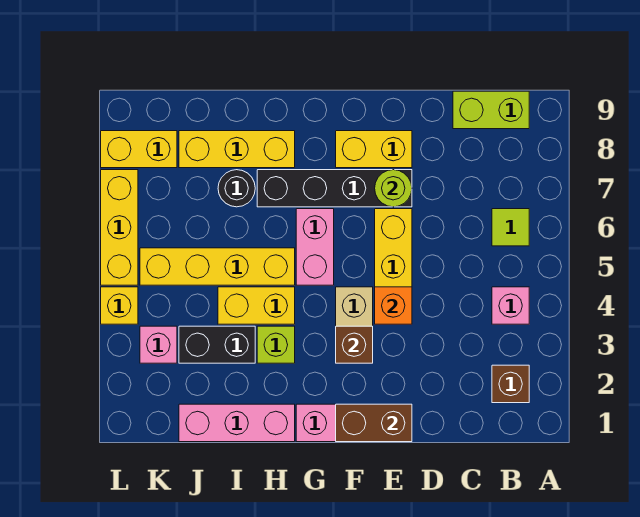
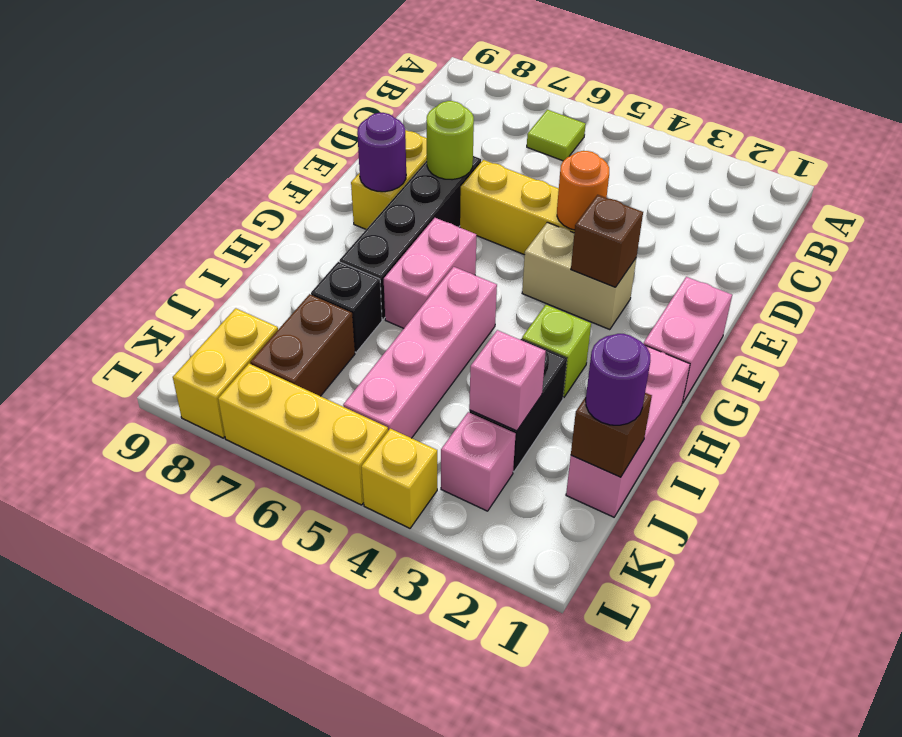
brown 1x1 brick [492,365,529,403] -> brown 1x1 brick moved to [571,393,652,477]
pink 1x1 brick [492,287,529,324] -> pink 1x1 brick moved to [469,330,546,431]
lime 1x2 brick [453,91,529,129] -> none
brown 1x2 brick [336,404,412,442] -> brown 1x2 brick moved to [250,294,355,396]
orange 1x1 brick [375,287,412,324] -> orange 1x1 round brick [557,151,609,230]
none -> purple 1x1 round brick [357,113,406,192]
pink 1x2 brick [296,209,334,285] -> pink 1x2 brick turned to [384,218,477,328]
yellow 1x2 brick [218,287,295,324] -> none
yellow 1x4 brick [140,248,295,285] -> pink 1x4 brick [343,267,497,438]
yellow 1x3 brick [179,131,295,168] -> none
black 1x1 round brick [218,170,255,207] -> black 1x1 brick [311,262,382,352]
none -> purple 1x1 round brick [586,334,650,425]

